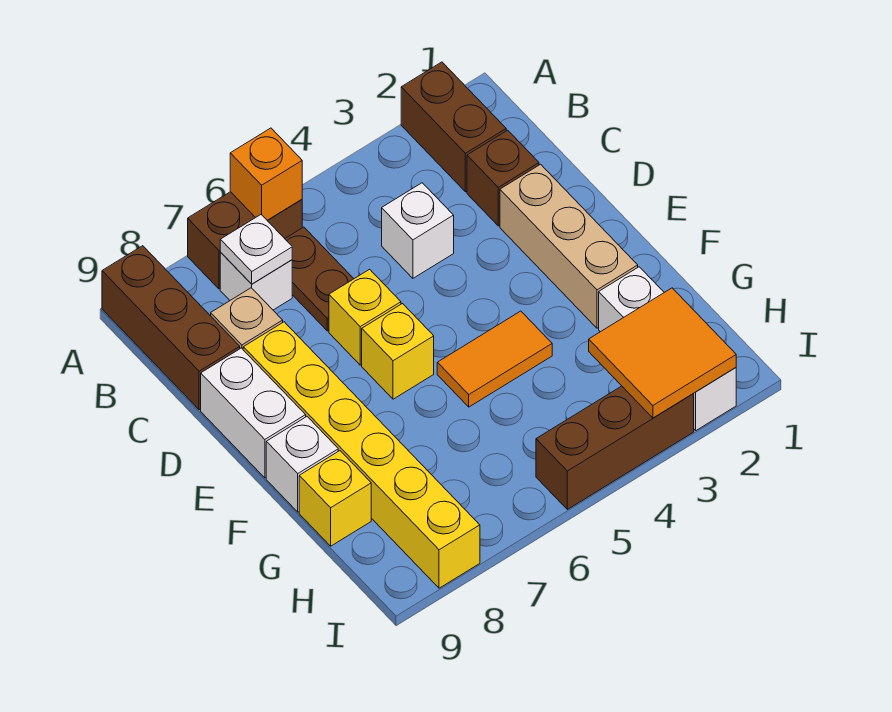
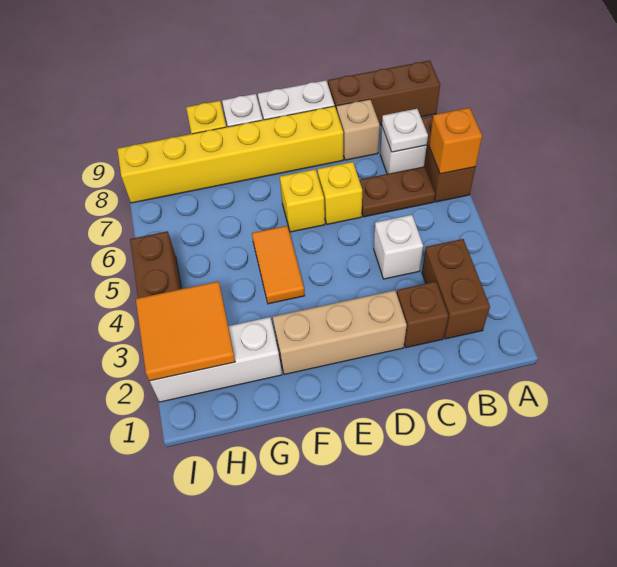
brown 1x2 brick [401,62,506,192] -> brown 1x2 brick turned to [422,239,490,339]

